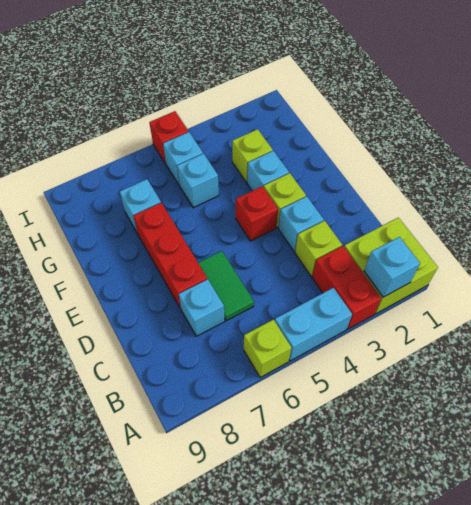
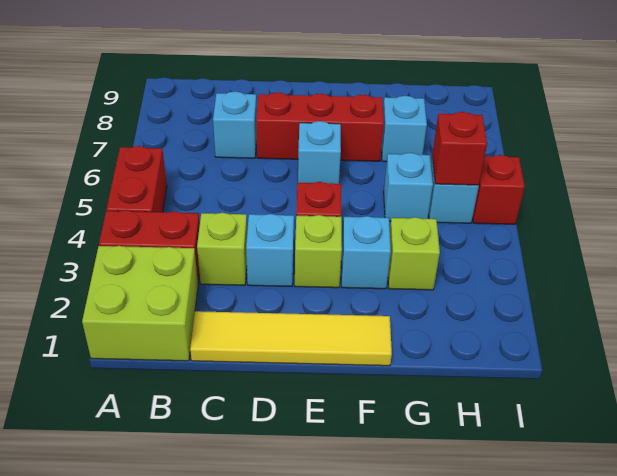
cyan 1x1 brick [364,237,420,297] -> cyan 1x1 brick moved to [298,121,341,184]
cyan 1x2 brick [275,288,352,361] -> red 1x2 brick [107,146,167,212]
lime 1x1 brick [244,320,291,378] -> none
none -> yellow 1x4 tile [190,311,392,366]
green 1x2 tile [198,251,254,321] -> none
none -> red 1x1 brick [432,112,487,185]

